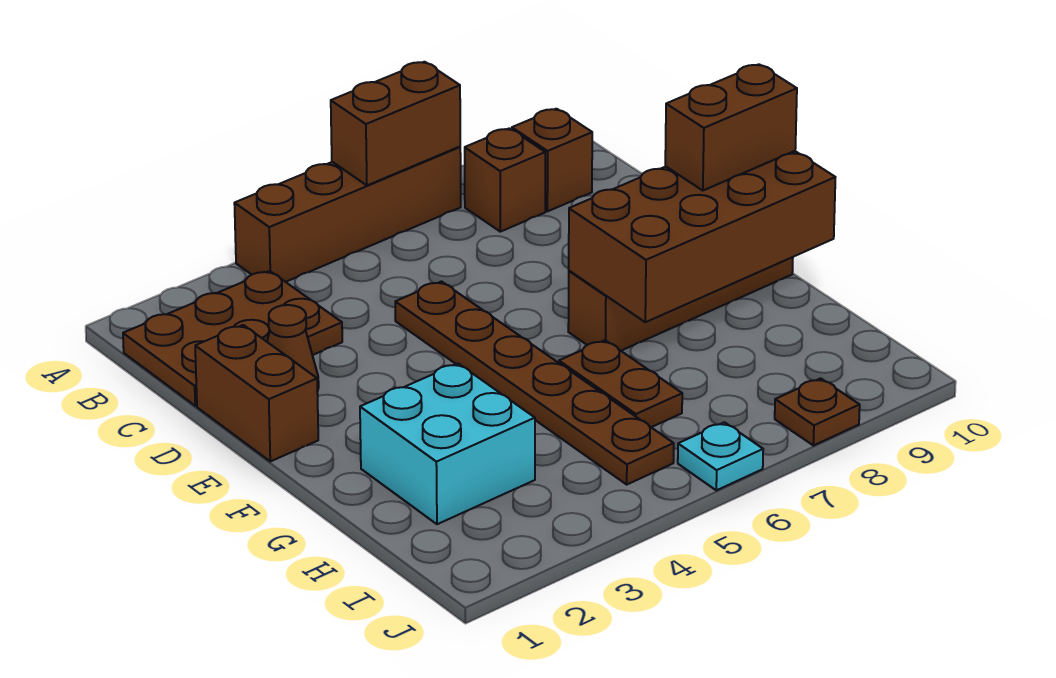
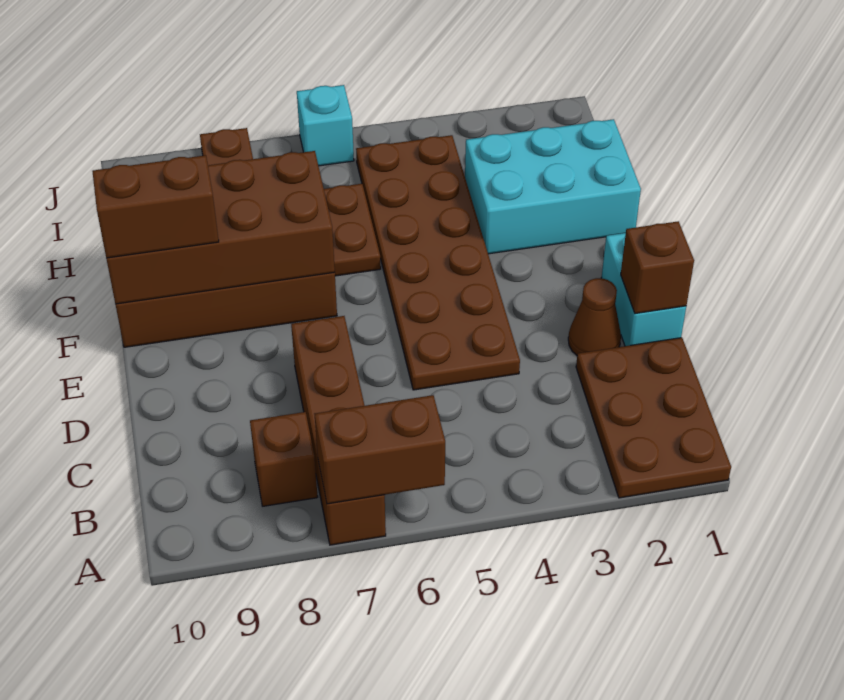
brown 1x4 brick [234,147,461,282] -> brown 1x4 brick turned to [291,316,386,545]
brown 2x3 plate [123,271,342,406] -> brown 2x3 plate turned to [576,338,731,498]
brown 1x1 brick [512,109,592,211] -> brown 1x1 brick moved to [621,221,694,314]
brown 1x2 brick [195,325,318,461] -> cyan 1x2 brick [601,233,686,346]
brown 1x6 plate [395,282,674,484] -> brown 2x6 plate [356,135,520,390]
cyan 2x2 brick [360,364,535,524] -> cyan 2x3 brick [465,119,641,254]
cyan 1x1 plate [678,422,763,490] -> cyan 1x1 brick [297,85,354,166]

